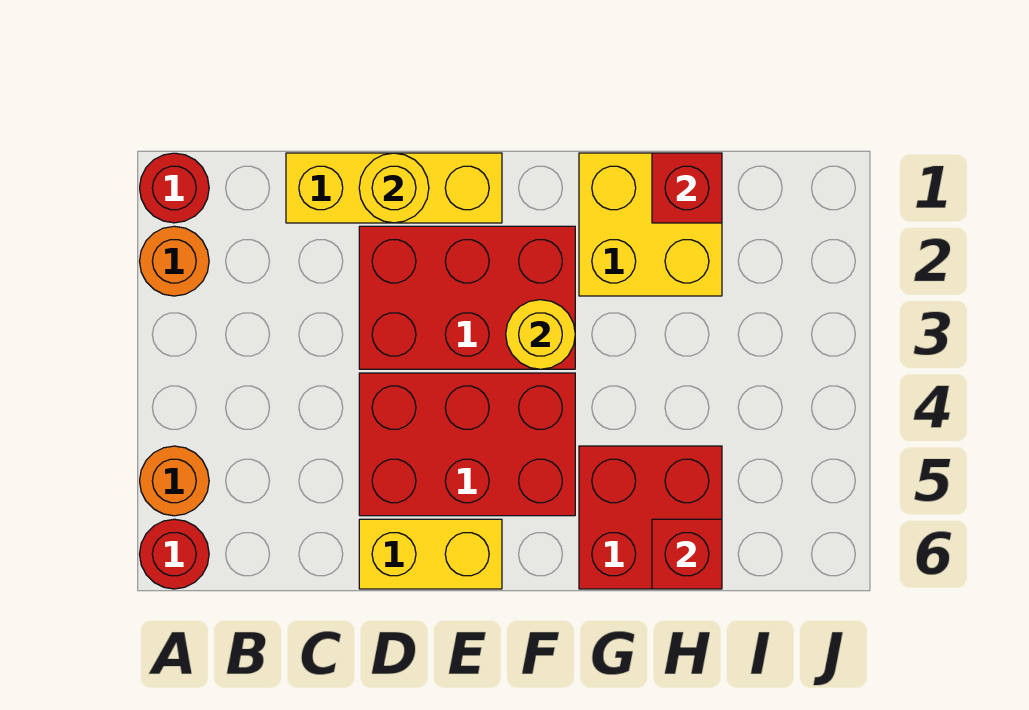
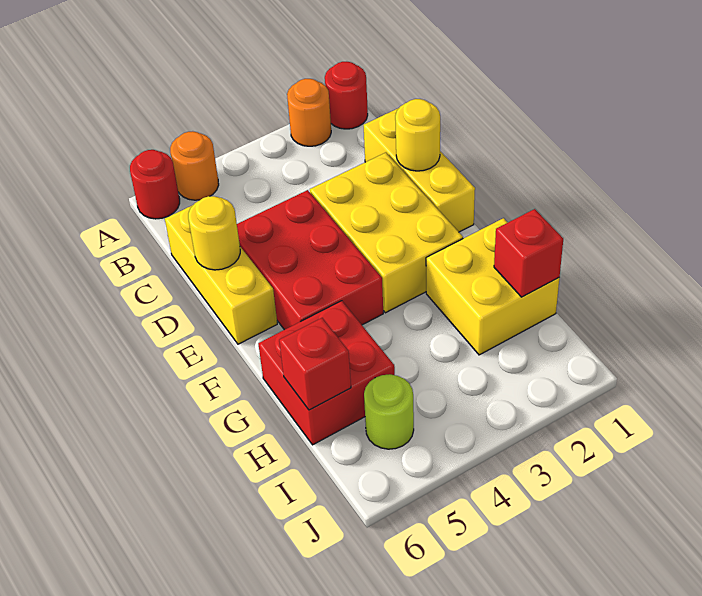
red 2x3 brick [359,226,575,369] -> yellow 2x3 brick [310,153,463,313]
yellow 1x2 brick [359,519,502,589] -> yellow 1x3 brick [165,205,277,344]
yellow 1x1 round brick [506,300,575,369] -> yellow 1x1 round brick moved to [188,196,240,270]
none -> lime 1x1 round brick [364,374,414,449]

